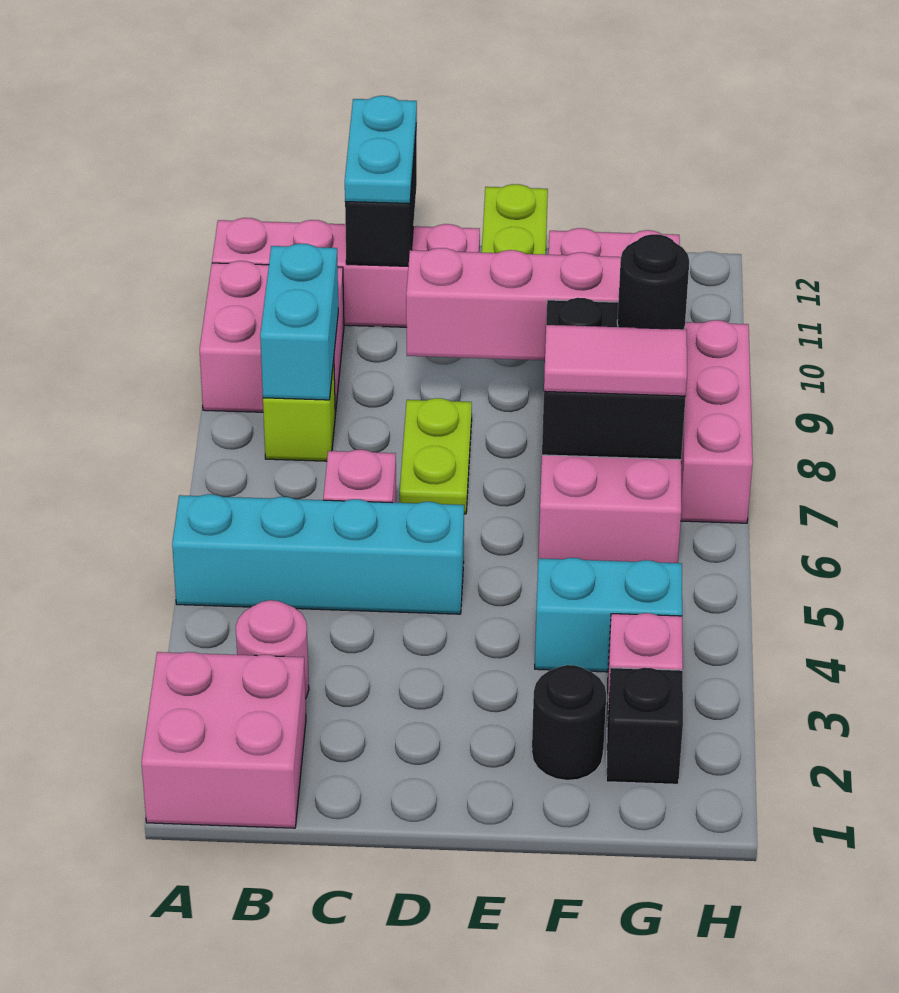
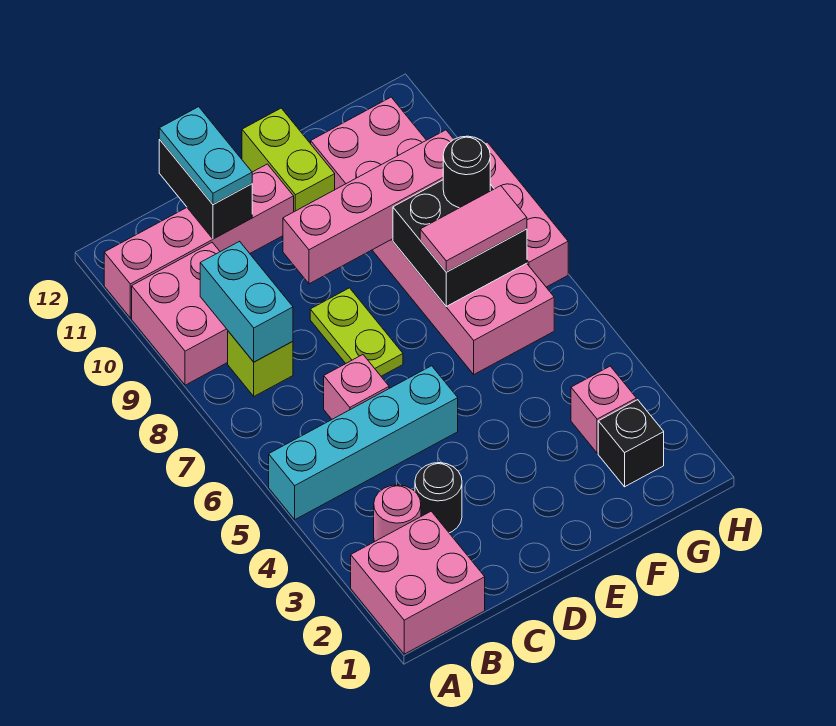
black 1x1 round brick [532,665,606,780] -> black 1x1 round brick moved to [415,463,462,533]
cyan 1x2 brick [535,558,682,672] -> none

